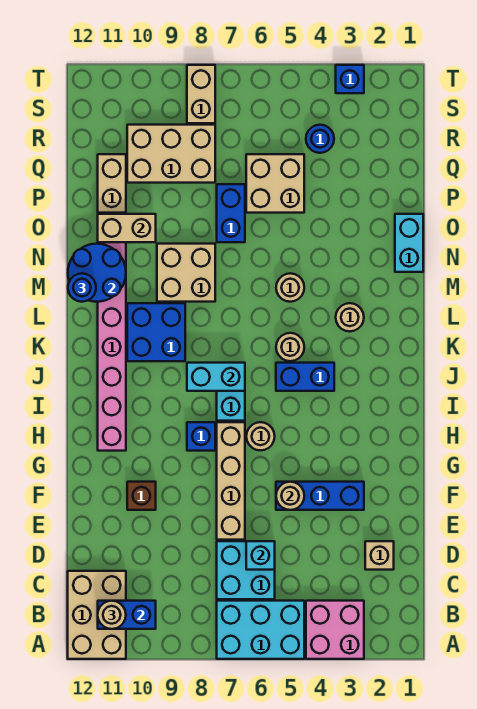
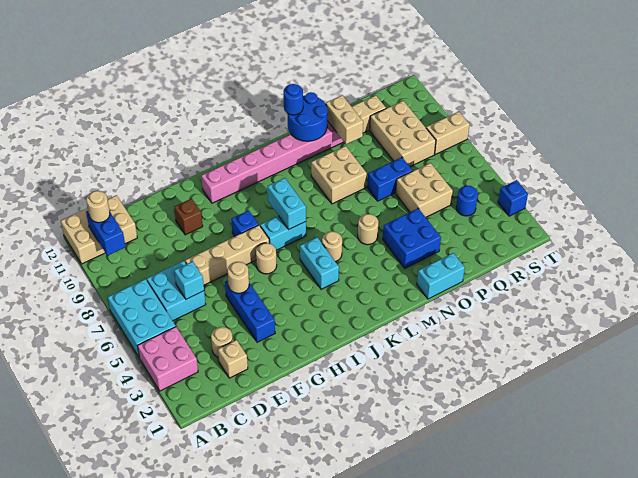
blue 1x2 brick [276,363,334,391] -> cyan 1x2 brick [300,237,339,289]
blue 2x2 brick [127,303,185,361] -> blue 2x2 brick moved to [383,208,441,268]
tan 1x1 round brick [336,303,364,331] -> tan 1x1 round brick moved to [211,327,233,358]

